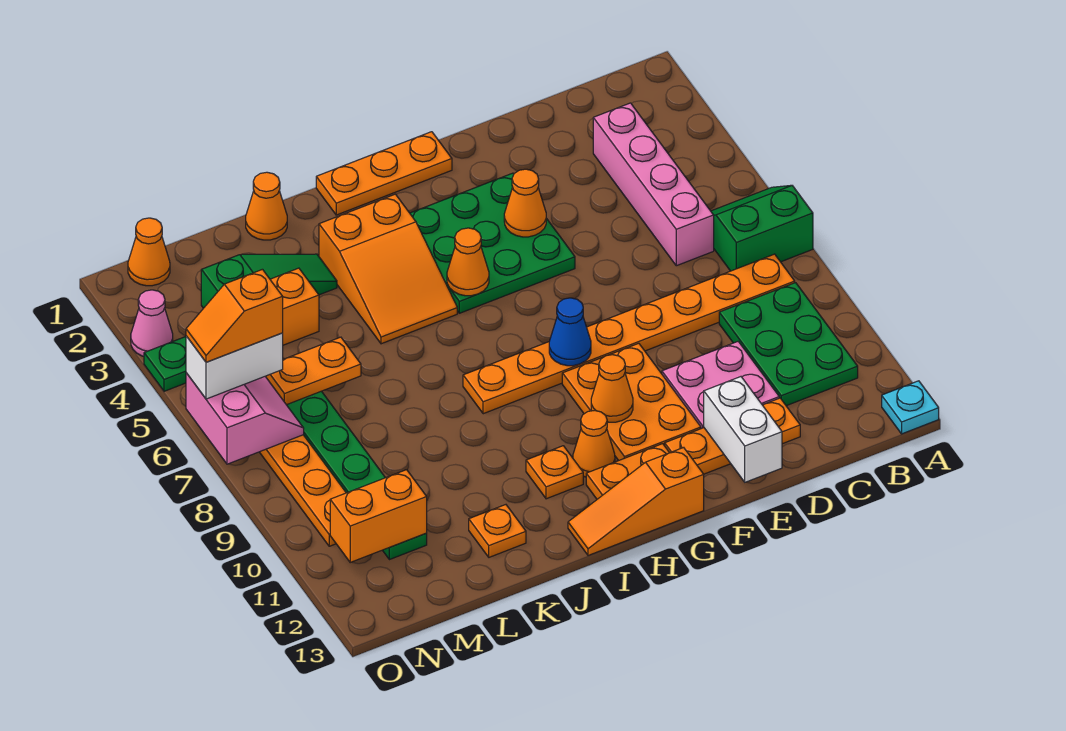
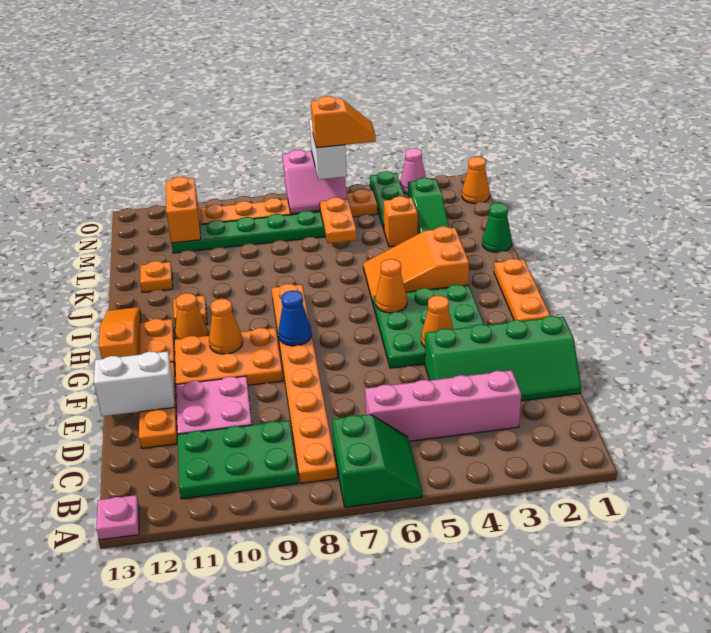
cyan 1x1 plate [882,381,939,434] -> pink 1x1 plate [96,495,139,540]
none -> green 2x4 slope [425,316,581,401]
orange 1x1 cone [246,172,287,240] -> green 1x1 cone [482,203,512,252]
orange 1x2 slope [186,269,283,362] -> orange 1x2 slope turned to [311,96,376,148]

